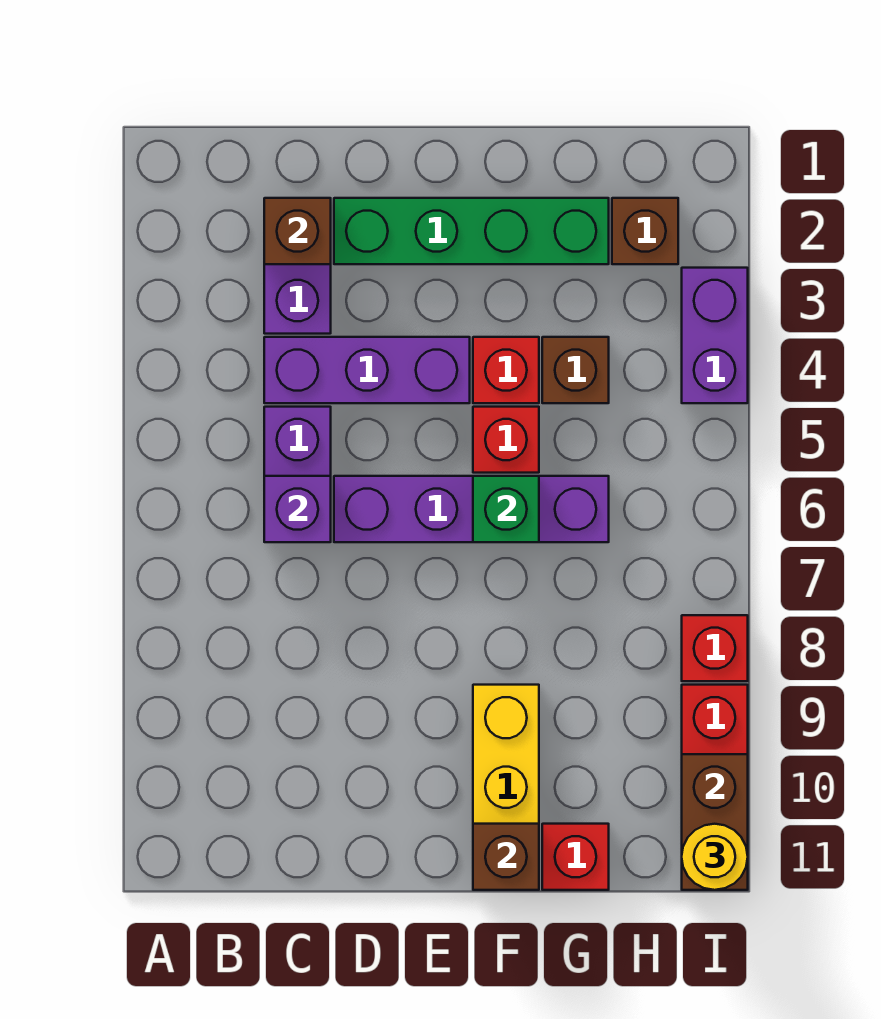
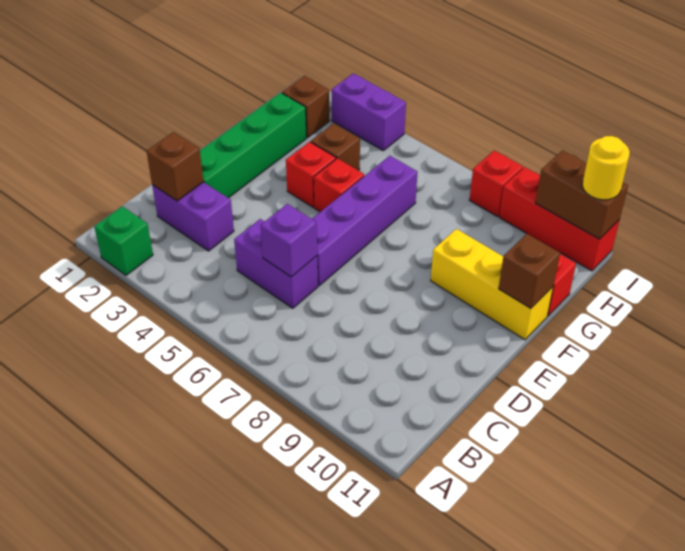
purple 1x3 brick [264,337,470,403] -> none
green 1x1 brick [473,476,539,542] -> green 1x1 brick moved to [94,206,153,275]

